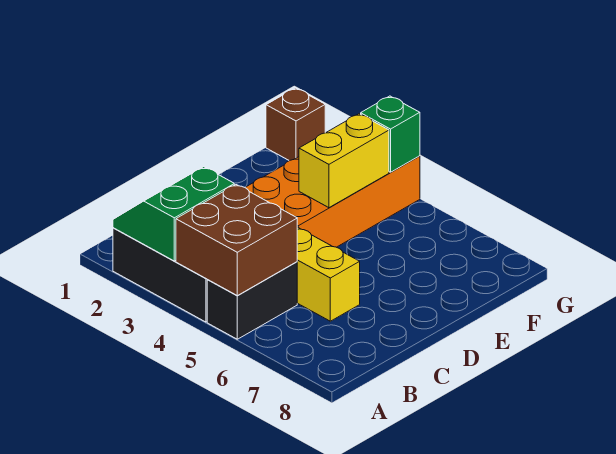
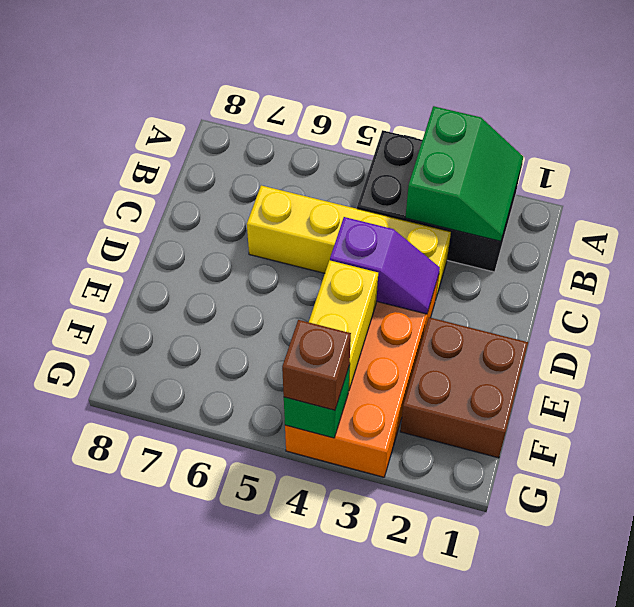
brown 2x2 brick [176,185,297,296] -> brown 2x2 brick moved to [400,317,528,458]
black 1x2 brick [207,262,297,339] -> none
none -> purple 1x2 slope [330,217,440,314]
brown 1x1 brick [266,88,325,161] -> brown 1x1 brick moved to [282,320,351,410]

